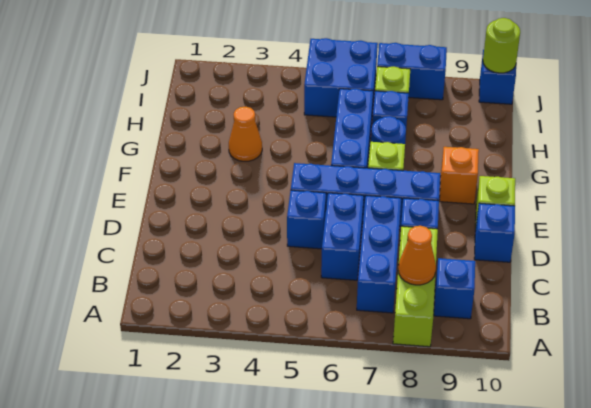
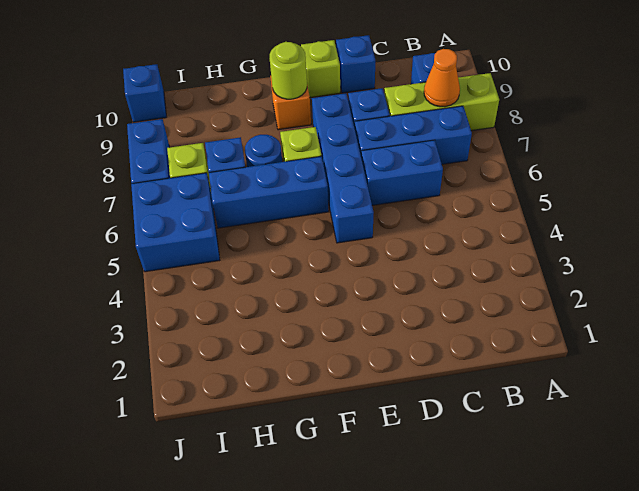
blue 1x1 brick [287,190,326,249] -> none
orange 1x1 cone [229,107,262,161] -> none
lime 1x1 round brick [483,18,520,73] -> lime 1x1 round brick moved to [270,42,307,99]

